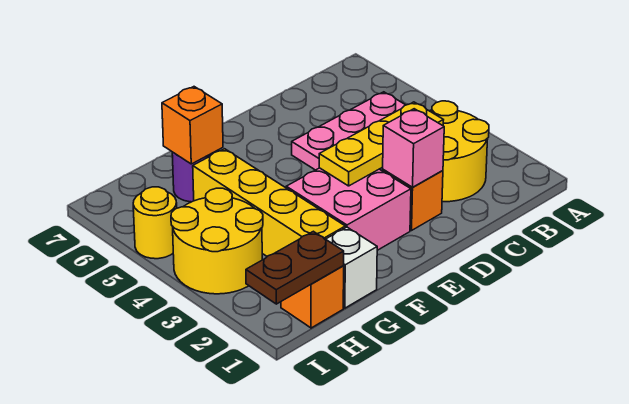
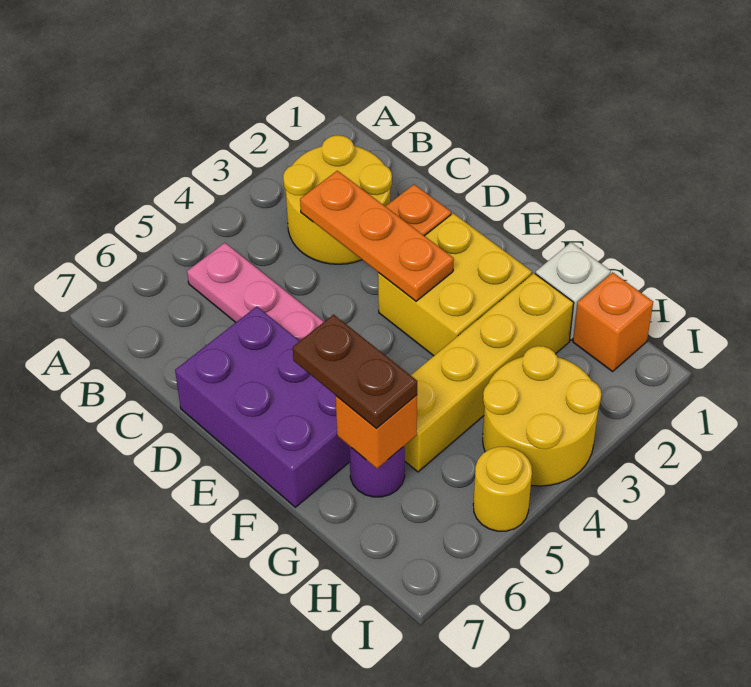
yellow 1x3 plate [319,102,443,186] -> orange 1x3 plate [300,171,454,301]
pink 1x1 brick [383,109,444,187] -> none
none -> purple 2x3 brick [175,306,350,507]
pink 2x2 brick [286,168,411,250] -> yellow 2x2 brick [378,213,532,356]
brown 1x2 plate [246,231,344,304] -> brown 1x2 plate moved to [293,314,417,429]

